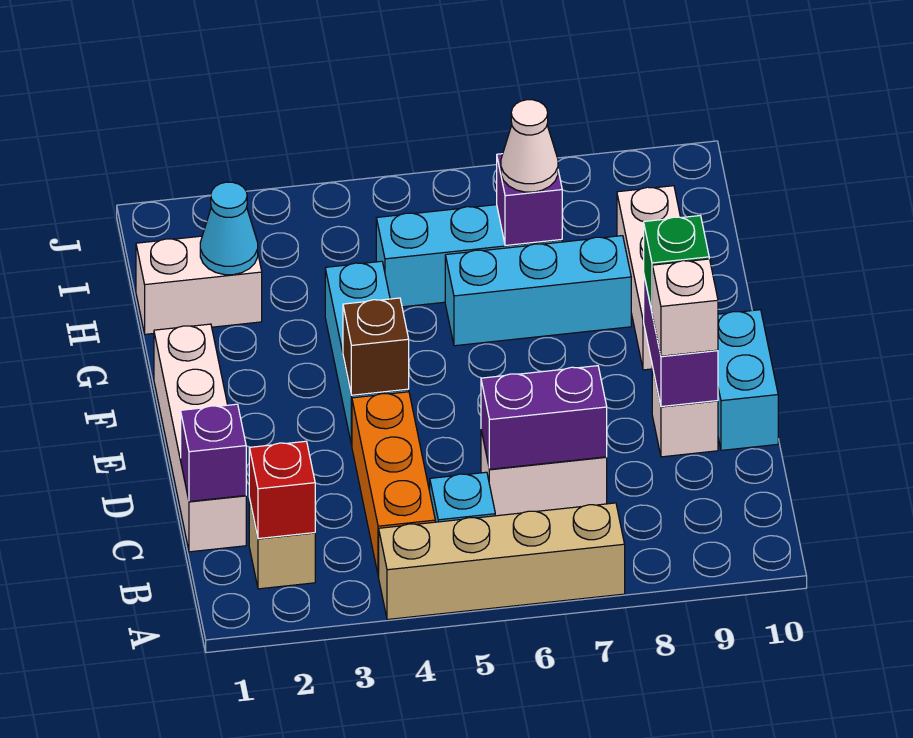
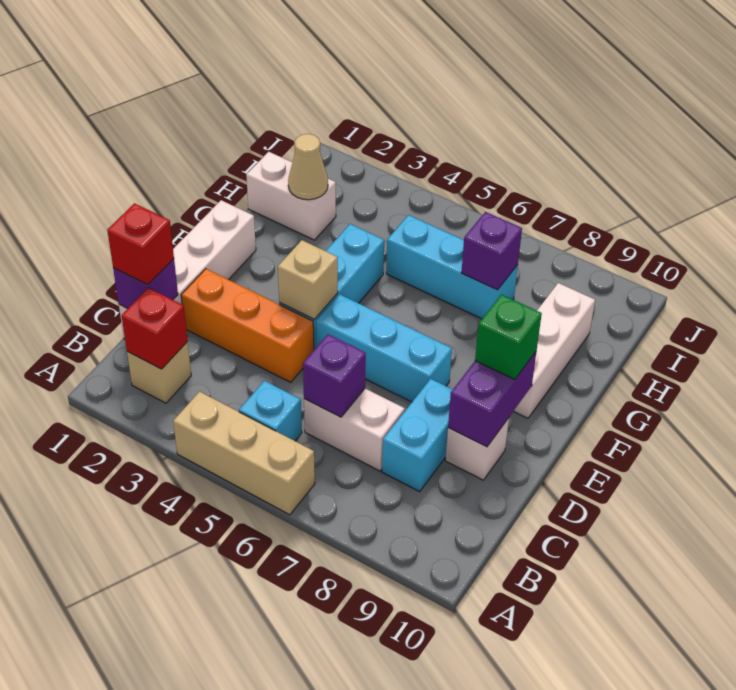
tan 1x4 brick [379,503,625,620] -> tan 1x3 brick [173,392,315,515]
orange 1x3 brick [352,392,435,576] -> orange 1x3 brick turned to [181,269,314,382]
none -> red 1x1 brick [107,203,174,285]
purple 1x2 brick [481,366,607,469] -> purple 1x1 brick [303,334,366,417]
white 1x1 brick [652,259,718,356] -> none
cyan 1x2 brick [718,310,778,450] -> cyan 1x2 brick moved to [382,379,453,491]
brown 1x1 brick [343,298,409,395] -> tan 1x1 brick [278,240,338,320]
cyan 1x3 brick [445,236,631,346] -> cyan 1x3 brick moved to [316,294,452,402]
cyan 1x1 cone [200,182,258,275] -> tan 1x1 cone [288,134,328,200]
white 1x1 cone [501,100,558,192] -> none

